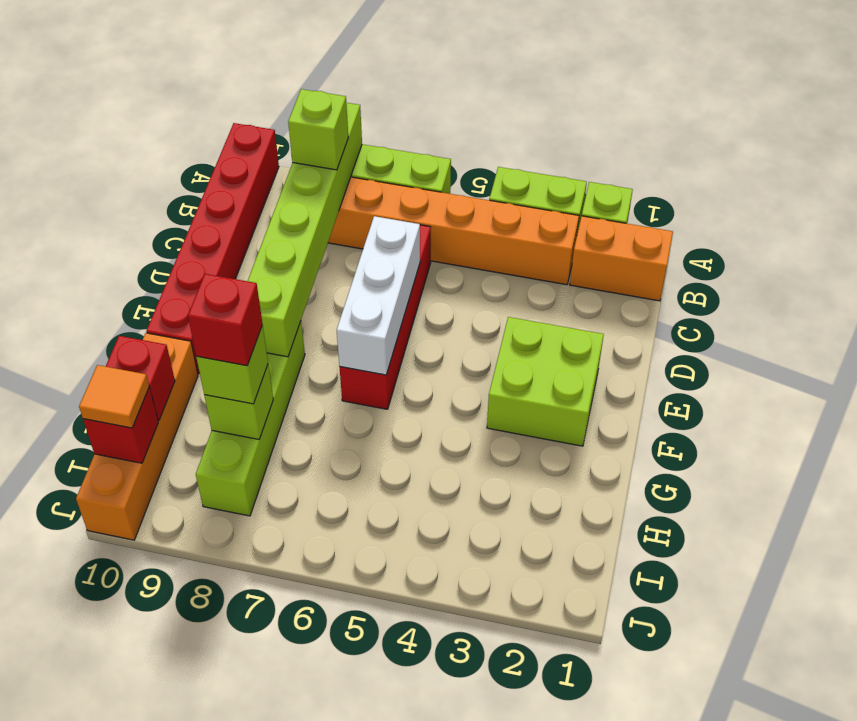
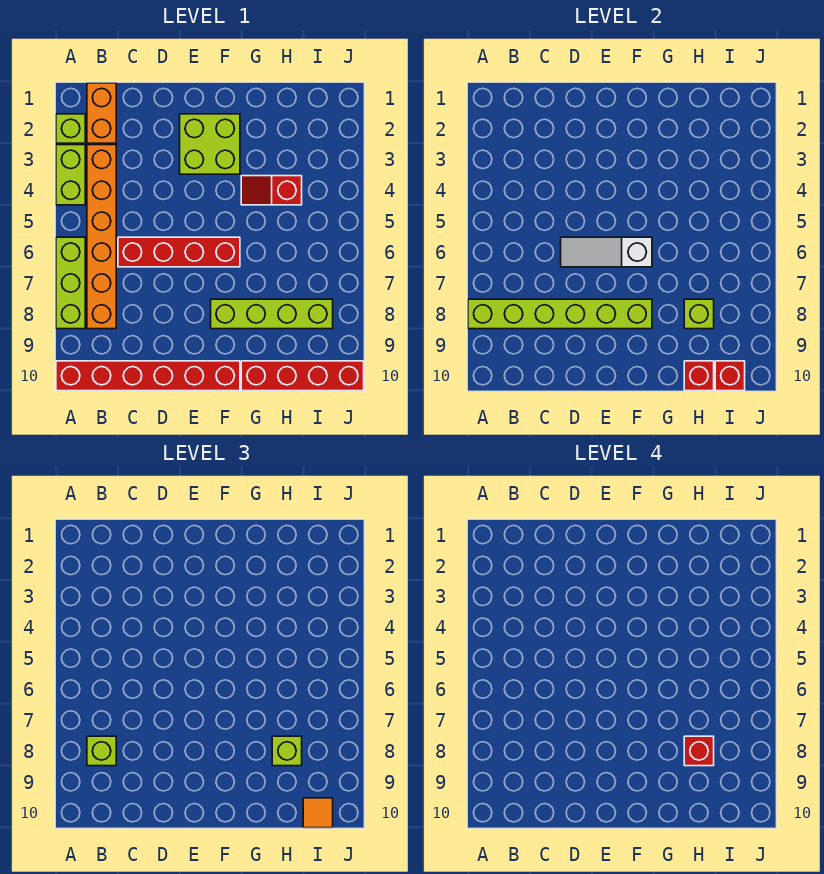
white 1x3 brick [337,216,420,375] -> white 1x3 slope [561,237,652,267]
none -> red 1x2 slope [241,176,302,205]
orange 1x4 brick [76,333,198,540] -> red 1x4 brick [241,361,364,391]

